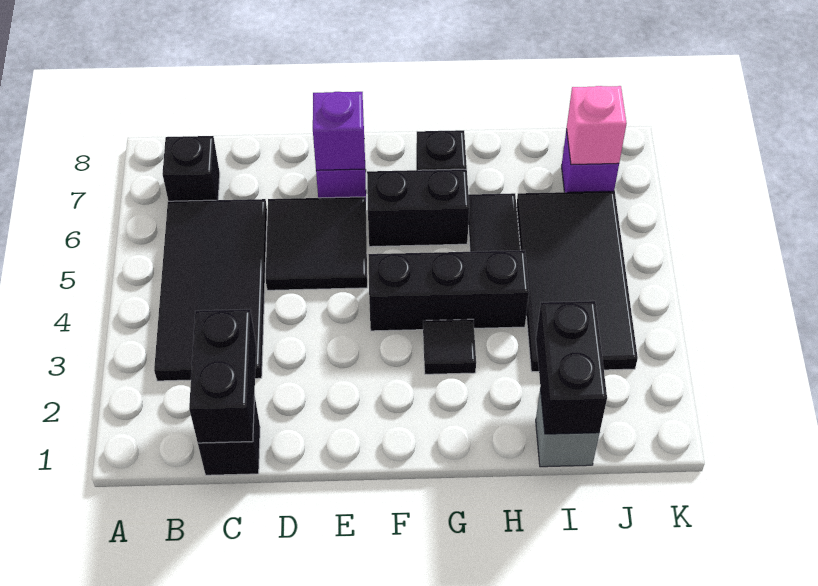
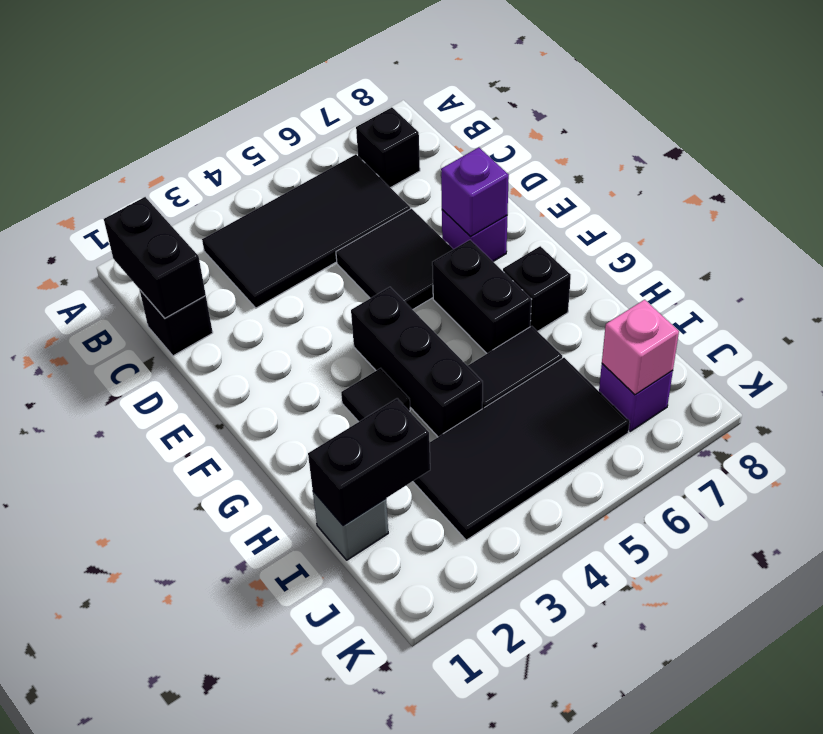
black 1x2 brick [189,309,256,443] -> black 1x2 brick turned to [104,197,206,318]

